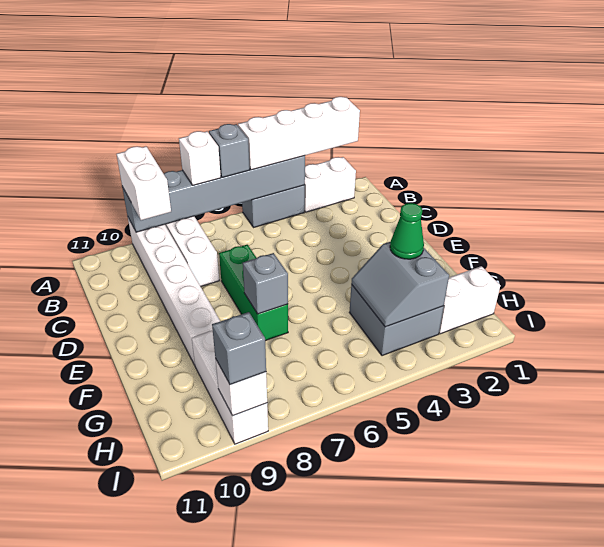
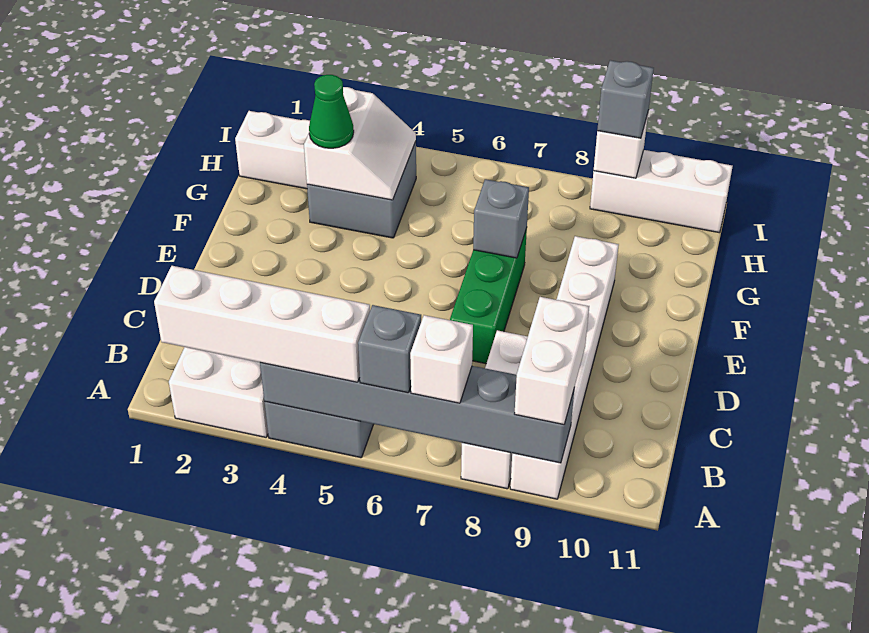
grey 2x2 slope [351,242,449,327] -> white 2x2 slope [304,87,416,200]
white 1x3 brick [192,331,268,444] -> white 1x3 brick turned to [590,150,733,233]

